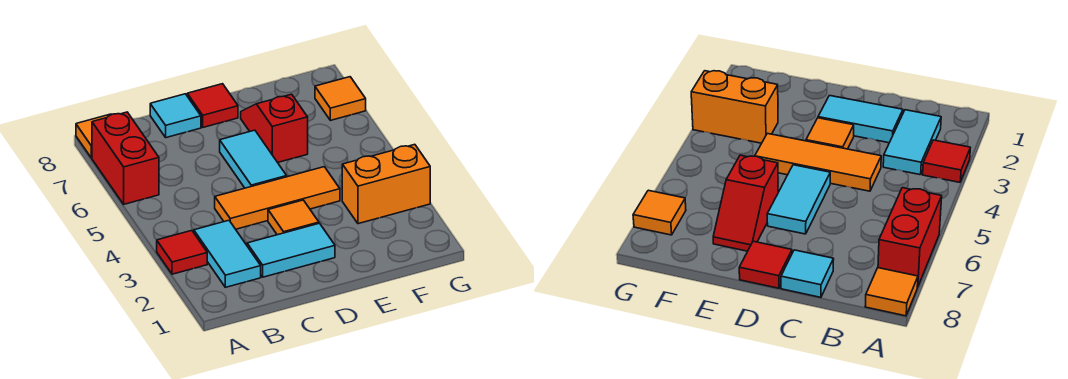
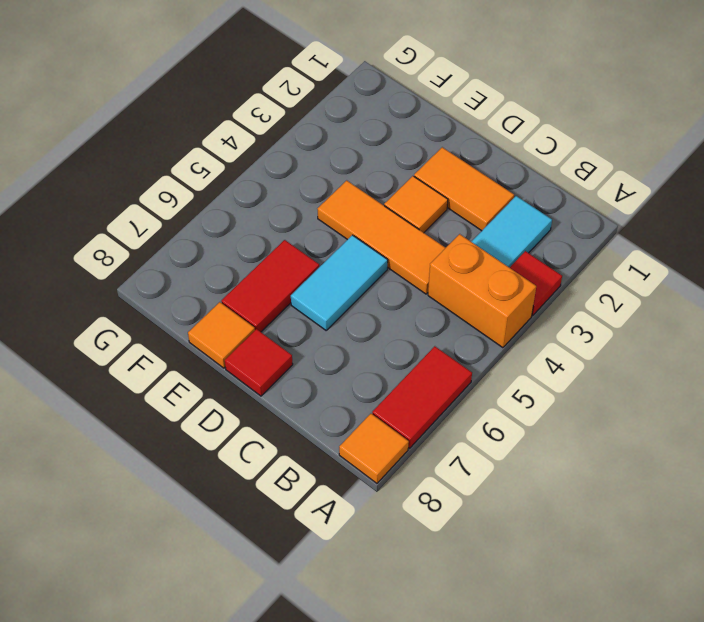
red 1x2 brick [92,112,159,204] -> red 1x2 tile [372,346,472,448]
cyan 1x2 tile [247,223,335,277] -> orange 1x2 tile [414,147,514,231]
cyan 1x1 tile [150,94,201,138] -> none
red 1x2 slope [241,94,308,163] -> red 1x2 tile [221,240,319,332]
orange 1x2 brick [342,144,430,224] -> orange 1x2 brick moved to [428,234,536,348]
orange 1x1 tile [315,77,366,120] -> orange 1x1 tile moved to [188,302,255,368]

